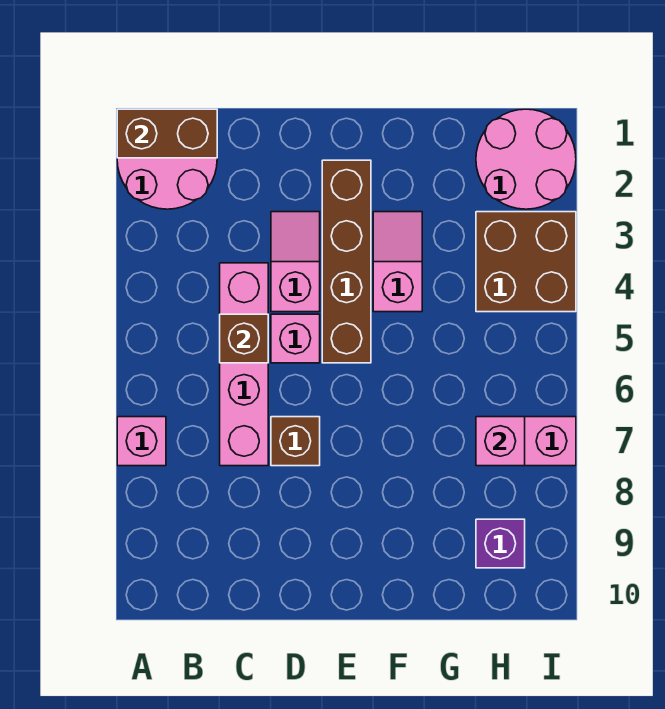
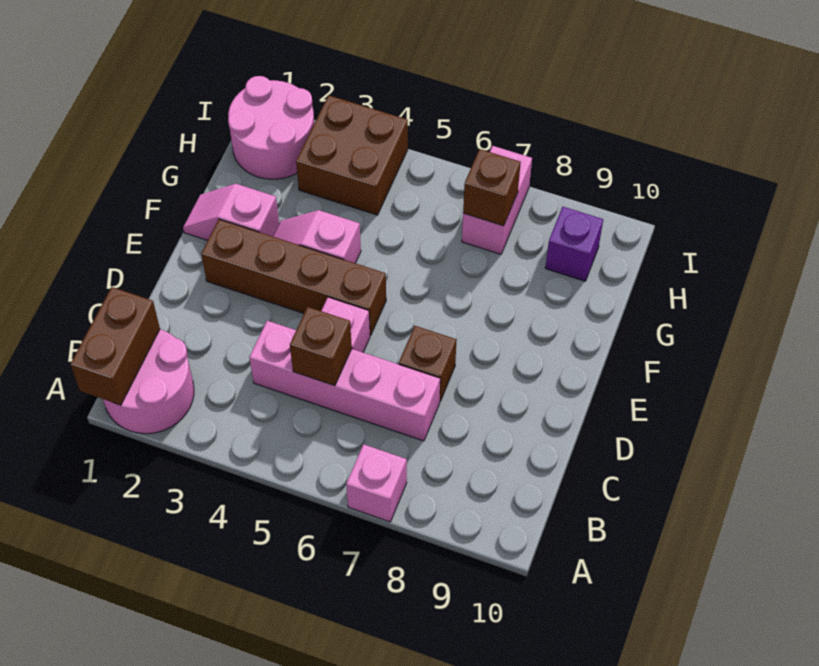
pink 1x2 slope [271,212,320,312] -> pink 1x2 slope moved to [183,184,279,240]
pink 1x1 brick [476,417,525,466] -> brown 1x1 brick [463,149,521,226]

